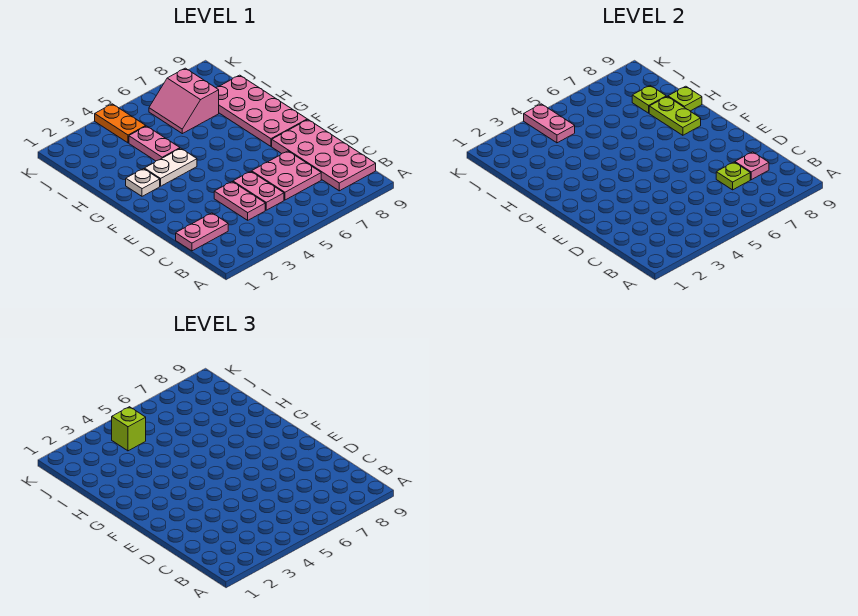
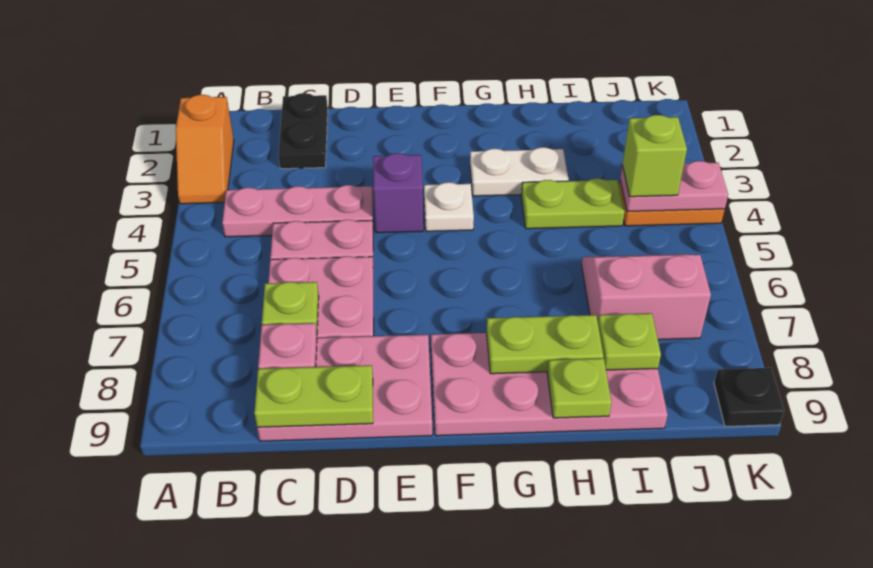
none -> orange 1x2 slope [176,95,234,204]
pink 2x4 plate [272,120,376,191] -> pink 2x3 plate [257,335,432,441]
pink 1x2 plate [176,213,228,251] -> black 1x2 plate [278,93,328,169]
pink 1x2 plate [214,182,265,220] -> pink 1x3 plate [222,185,373,237]
none -> lime 1x2 plate [254,365,373,427]
none -> purple 1x1 brick [373,153,423,233]
white 1x1 plate [126,169,160,196] -> white 1x1 plate moved to [424,182,474,231]
white 1x2 plate [144,148,197,186] -> white 1x2 plate turned to [470,147,569,196]
pink 1x2 plate [129,126,180,161] -> lime 1x2 plate [521,179,625,229]
none -> black 1x1 plate [714,368,784,426]

